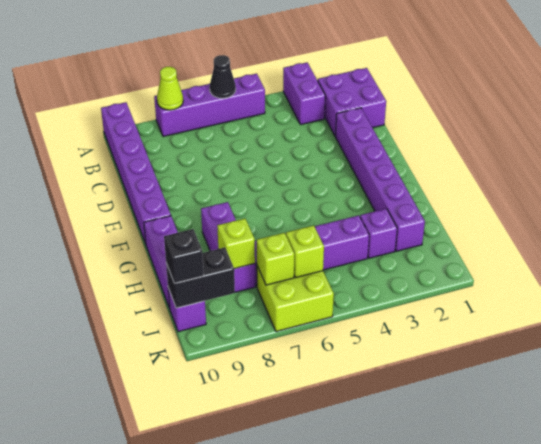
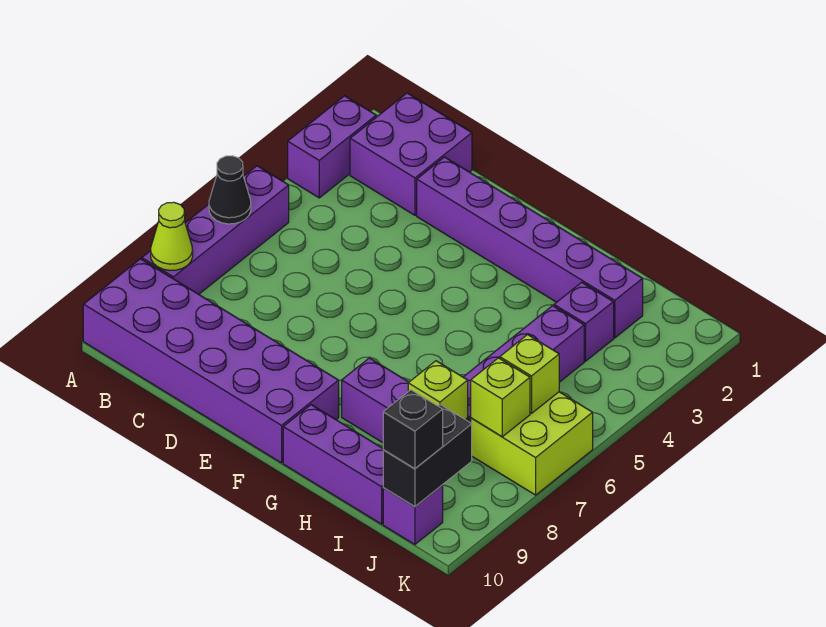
purple 1x2 brick [283,63,325,125] -> purple 1x2 brick turned to [288,96,376,198]
purple 1x6 brick [101,102,171,244] -> purple 2x6 brick [83,259,339,463]

